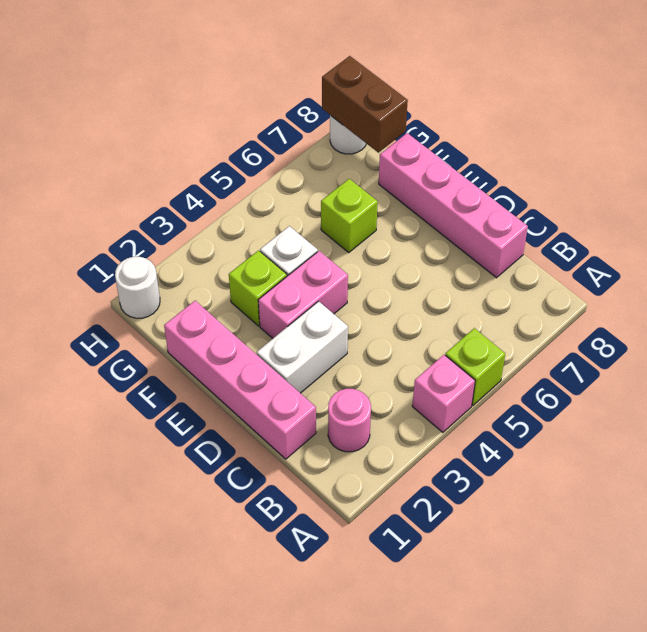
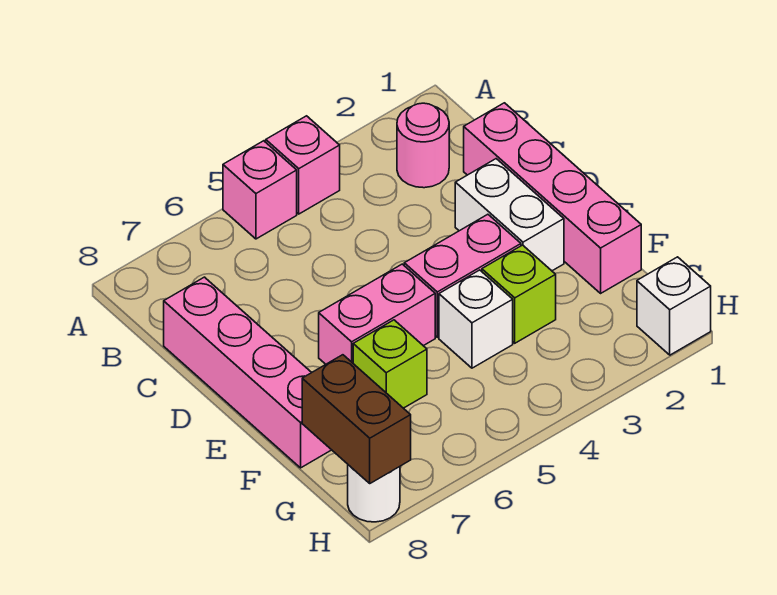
lime 1x1 brick [445,328,505,405] -> pink 1x1 brick [223,141,297,239]
white 1x2 brick [257,301,348,393] -> white 1x2 brick turned to [455,159,564,271]
none -> pink 1x2 brick [319,264,435,364]
white 1x1 round brick [115,257,160,318] -> white 1x1 brick [637,257,711,355]

